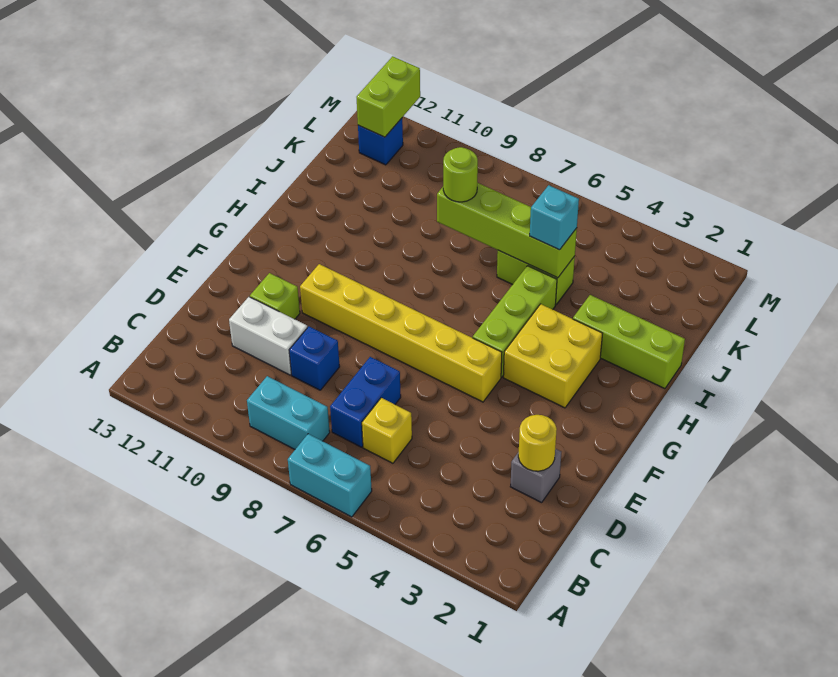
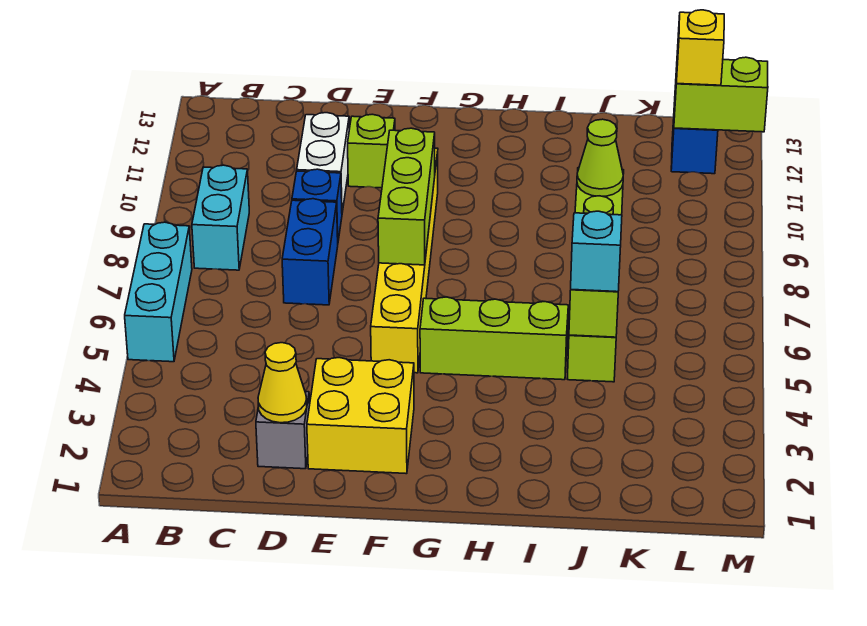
cyan 1x2 brick [288,434,372,517] -> cyan 1x3 brick [125,222,192,362]
yellow 1x1 brick [362,398,412,463] -> yellow 1x1 brick moved to [676,10,724,85]
blue 1x2 brick [330,357,401,447] -> blue 1x2 brick turned to [282,199,338,305]
yellow 1x1 round brick [518,415,557,471] -> yellow 1x1 cone [258,343,307,423]
yellow 2x2 brick [503,304,603,408] -> yellow 2x2 brick moved to [307,358,414,474]
lime 1x3 brick [573,295,685,389] -> lime 1x3 brick moved to [378,128,435,265]
lime 1x1 round brick [443,147,478,202] -> lime 1x1 cone [577,119,623,196]

